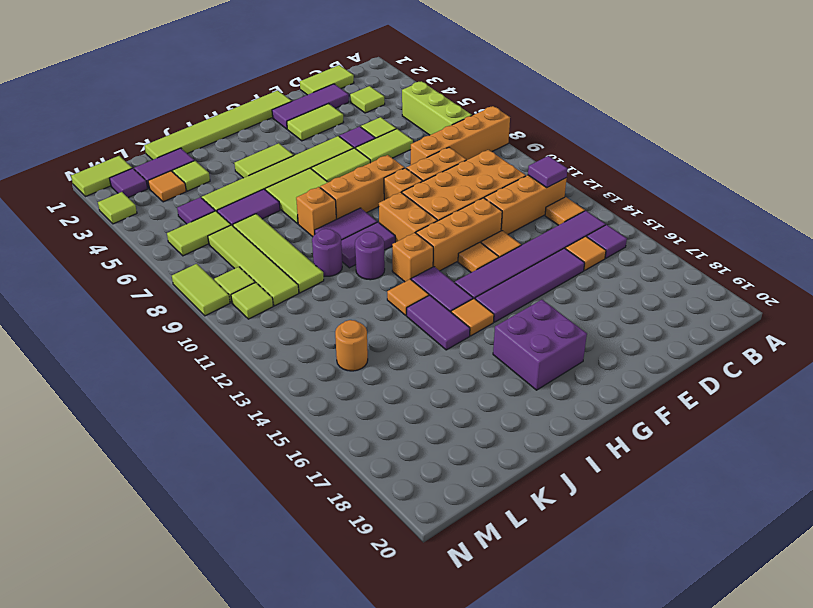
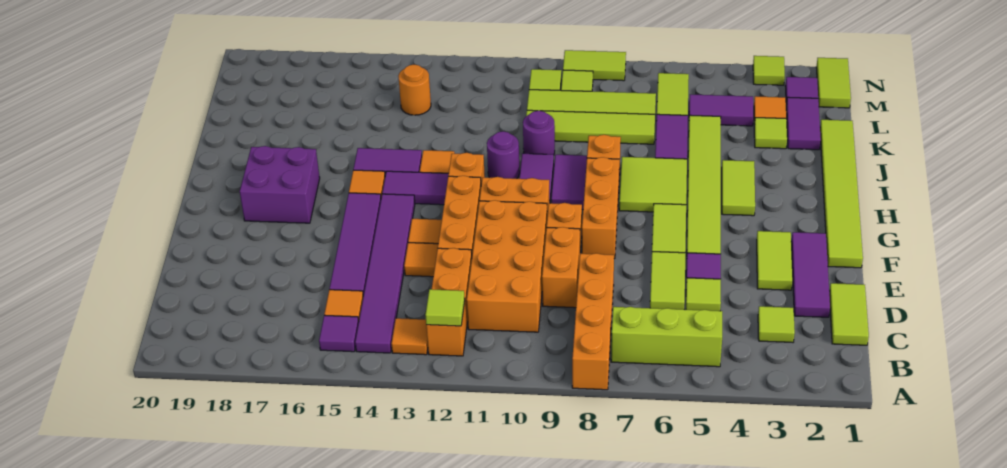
purple 1x1 tile [528,156,568,188] -> lime 1x1 tile [425,289,465,326]
purple 1x1 tile [177,197,215,224] -> purple 1x2 tile [689,94,753,126]

